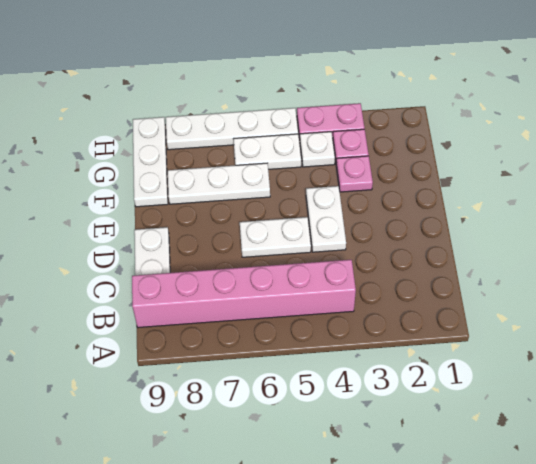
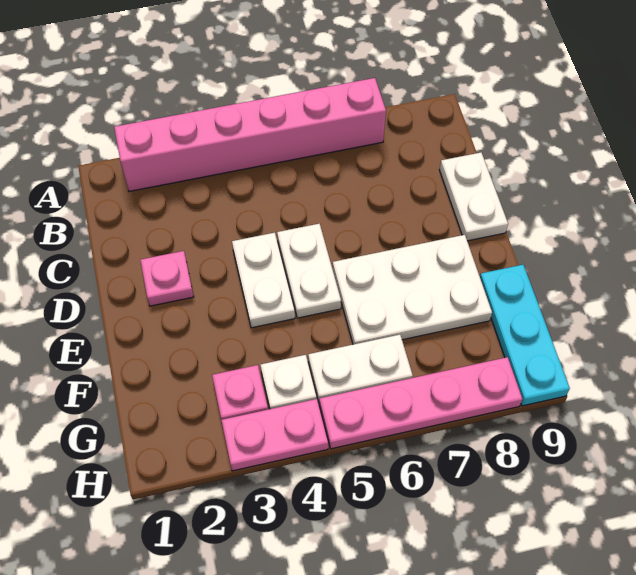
pink 1x6 brick [132,260,356,328] -> pink 1x6 brick moved to [114,78,386,191]
white 1x2 plate [240,217,311,257] -> white 1x2 plate turned to [277,224,341,318]
pink 1x1 plate [336,156,373,192] -> pink 1x1 plate moved to [140,251,194,306]
white 1x3 plate [168,163,270,204] -> white 2x3 plate [333,235,492,344]
white 1x3 plate [133,117,168,207] -> cyan 1x3 plate [480,265,570,406]
white 1x4 plate [166,108,298,150] -> pink 1x4 plate [319,357,522,449]

